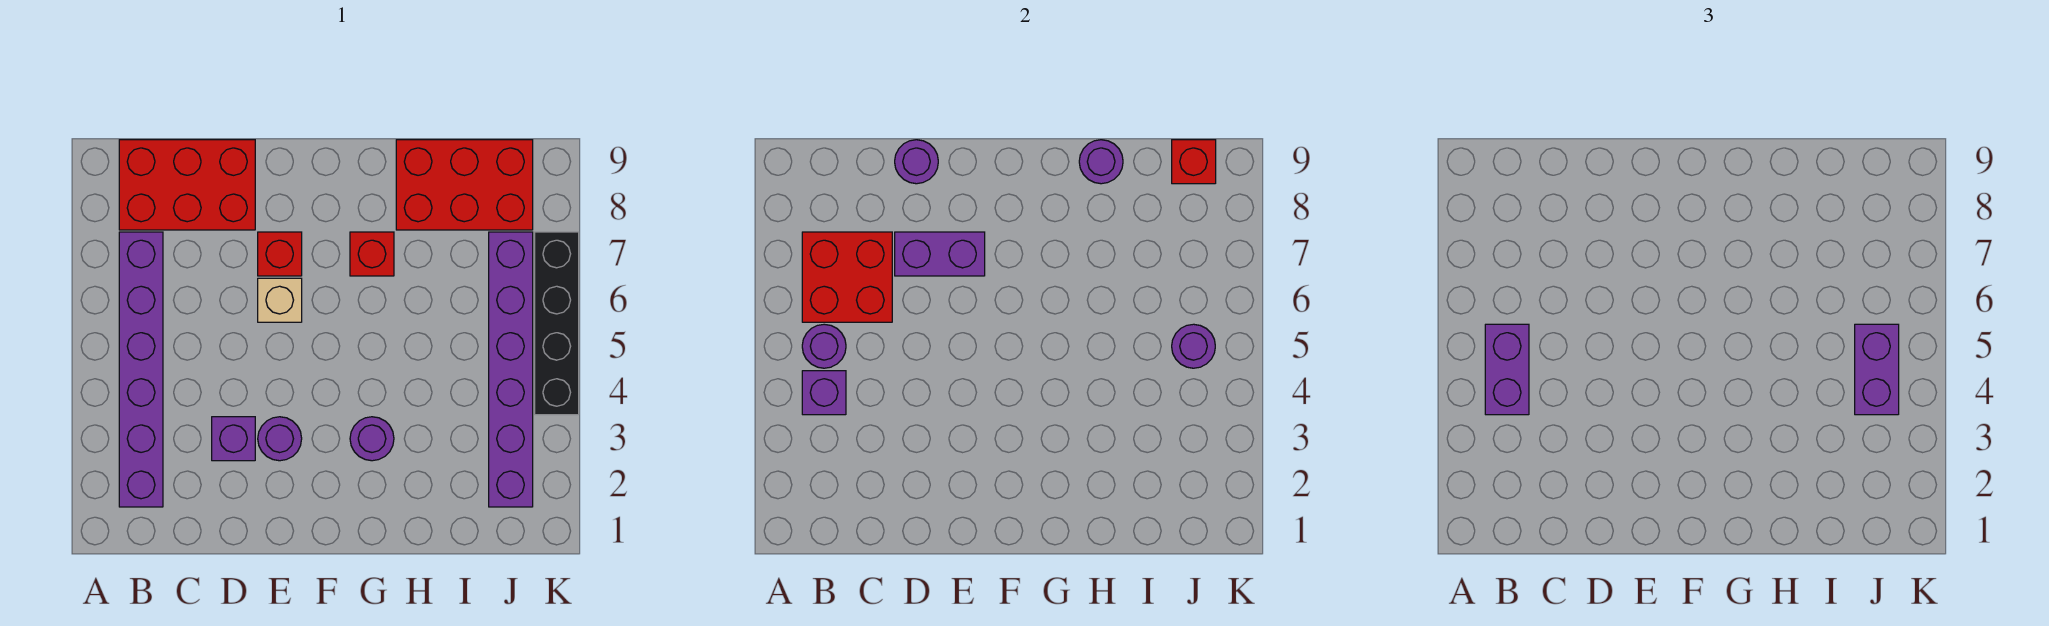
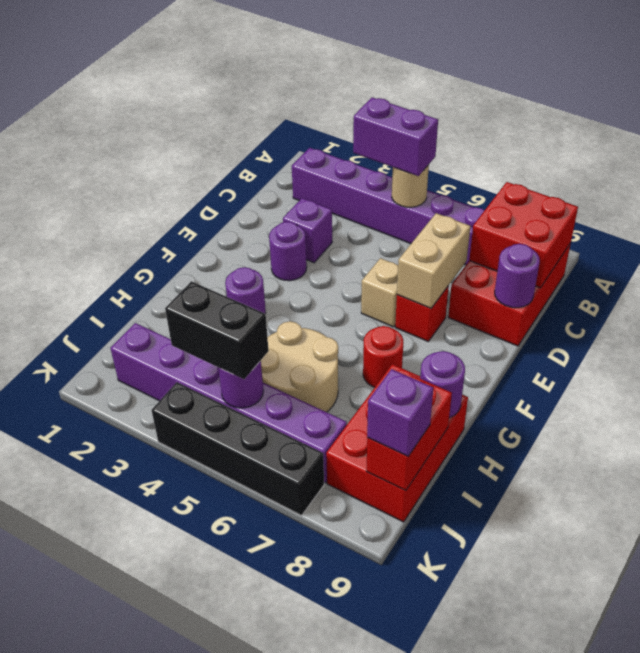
purple 1x1 brick [802,371,846,415] -> purple 1x1 brick moved to [367,369,433,456]
purple 1x1 round brick [802,324,846,368] -> tan 1x1 round brick [392,165,429,207]
red 2x2 brick [802,232,892,322] -> red 2x2 brick moved to [469,182,578,288]
purple 1x2 brick [895,232,985,276] -> tan 1x2 brick [397,213,471,308]
red 1x1 brick [350,232,394,276] -> red 1x1 round brick [363,326,403,387]
none -> tan 2x2 round brick [261,321,338,412]
purple 1x2 brick [1855,324,1899,415] -> black 1x2 brick [165,281,269,379]
red 1x1 brick [1172,140,1216,184] -> red 1x2 brick [366,375,452,491]

